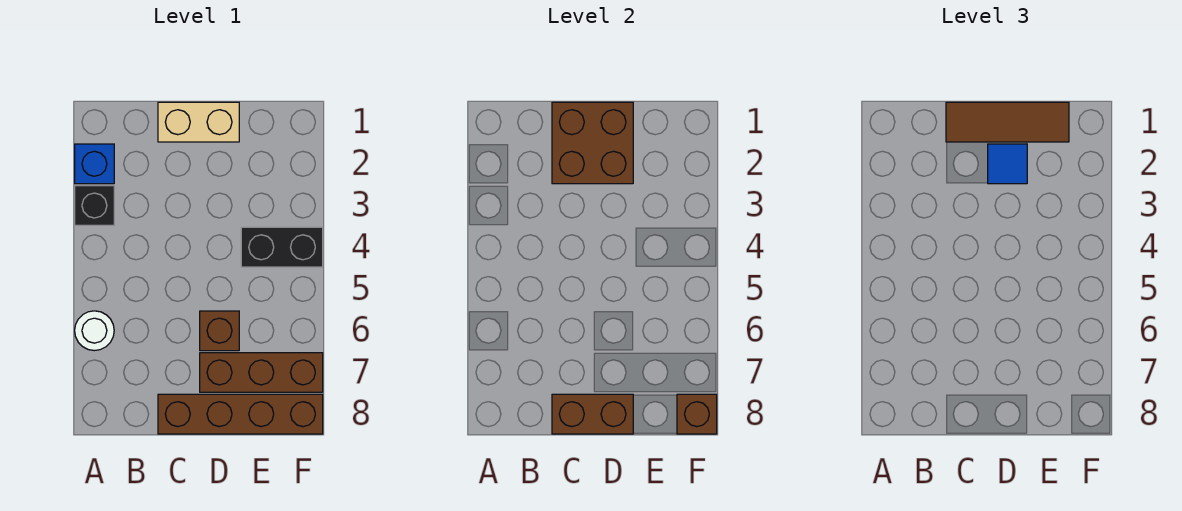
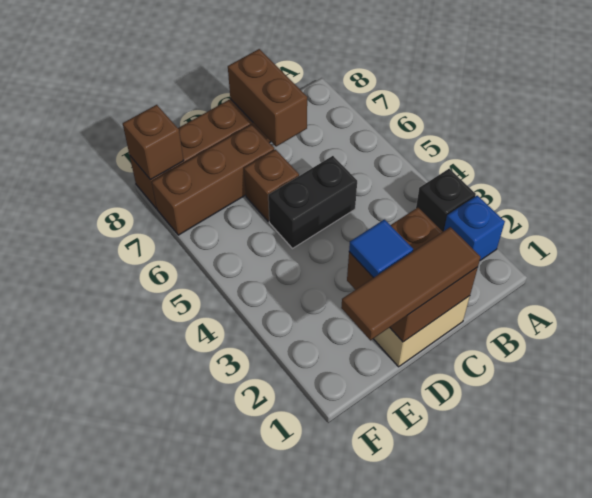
white 1x1 round brick [75,311,114,351] -> none
brown 1x2 brick [552,394,633,434] -> brown 1x2 brick turned to [228,49,307,147]
black 1x2 brick [241,227,323,267] -> black 1x2 brick moved to [268,156,357,249]

